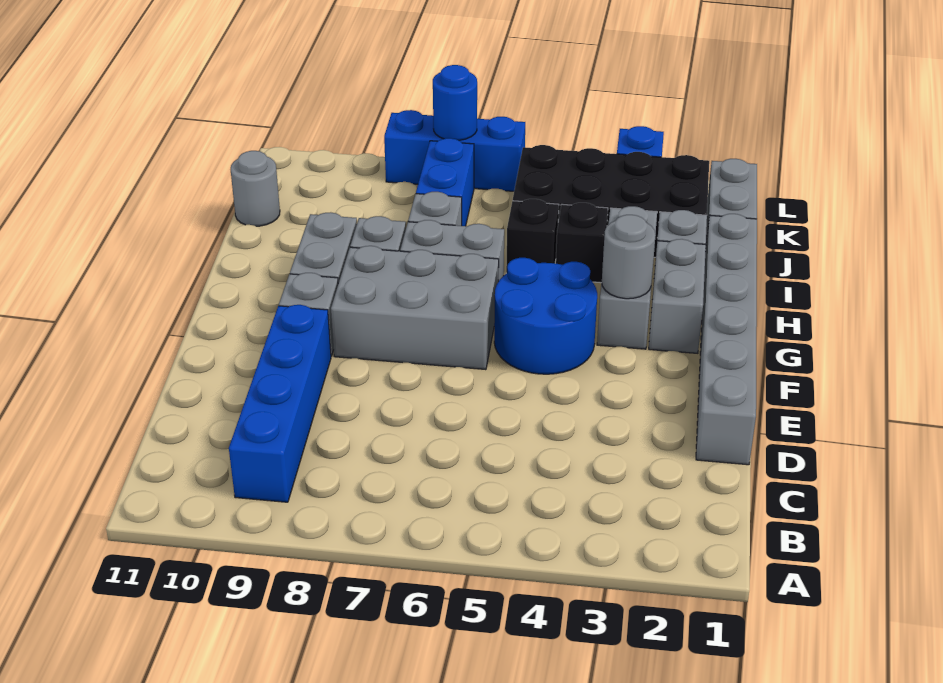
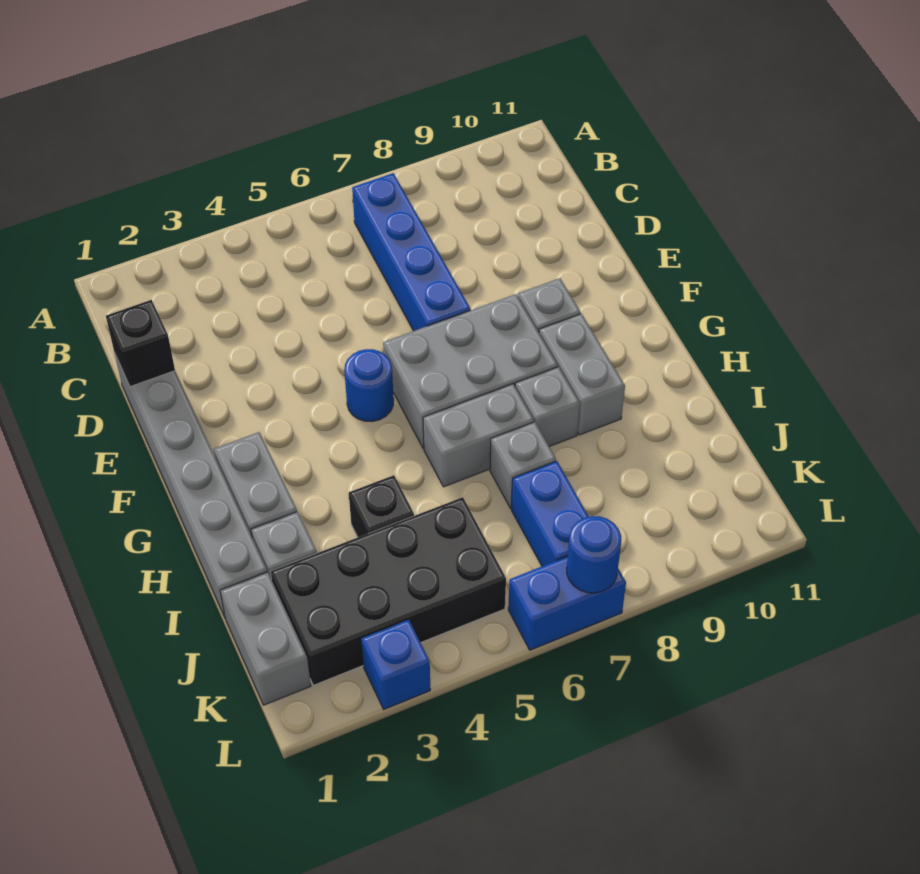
blue 1x4 brick [229,305,331,502] -> blue 1x4 brick moved to [352,173,470,331]
blue 2x2 round brick [494,258,597,374] -> blue 1x1 round brick [344,349,394,421]
grey 1x3 brick [597,206,657,349] -> none
grey 1x1 round brick [602,215,656,299] -> none
black 1x1 brick [506,199,559,273] -> black 1x1 brick moved to [106,300,175,387]
grey 1x1 round brick [231,151,280,226] -> none
blue 1x3 brick [384,110,525,191] -> blue 1x2 brick [508,556,626,650]

